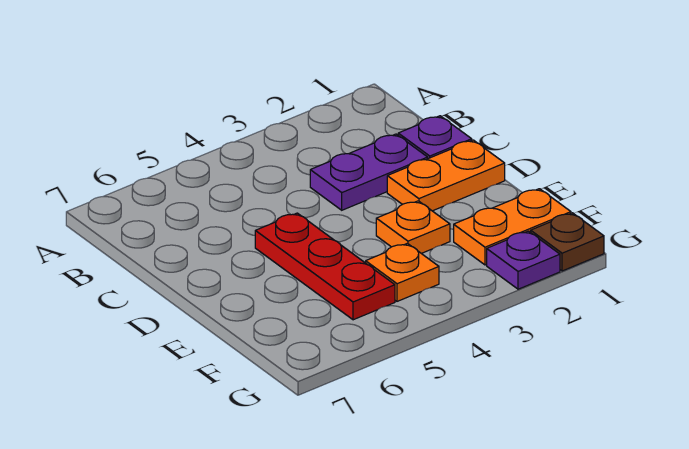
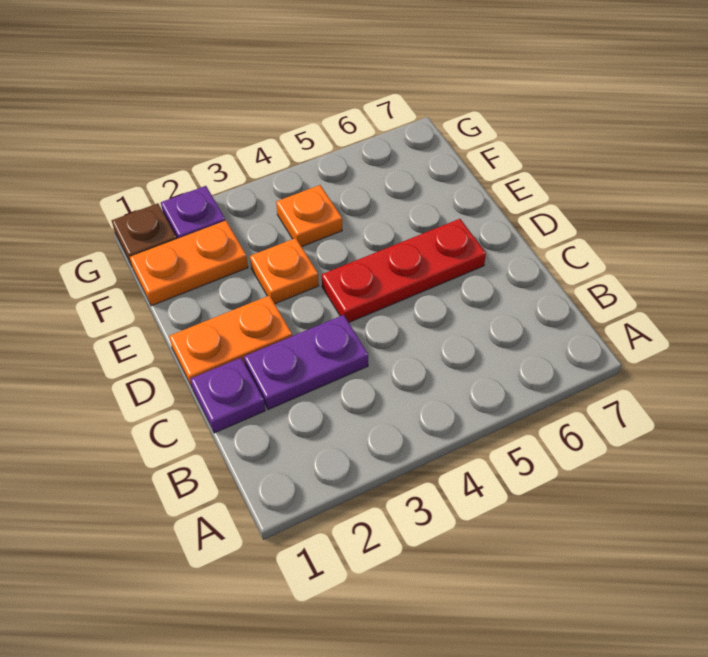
red 1x3 plate [255,213,395,320] -> red 1x3 plate turned to [322,219,486,322]

